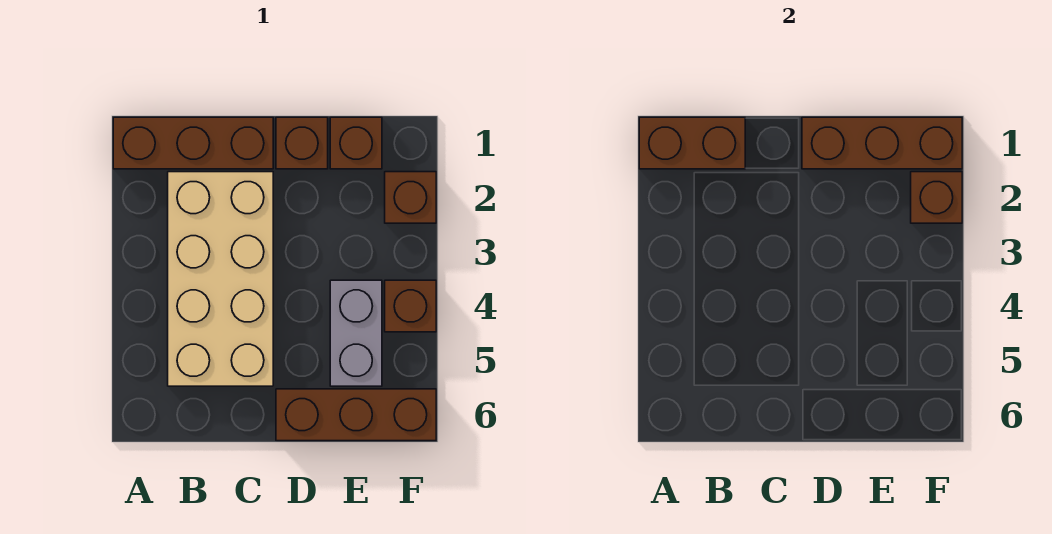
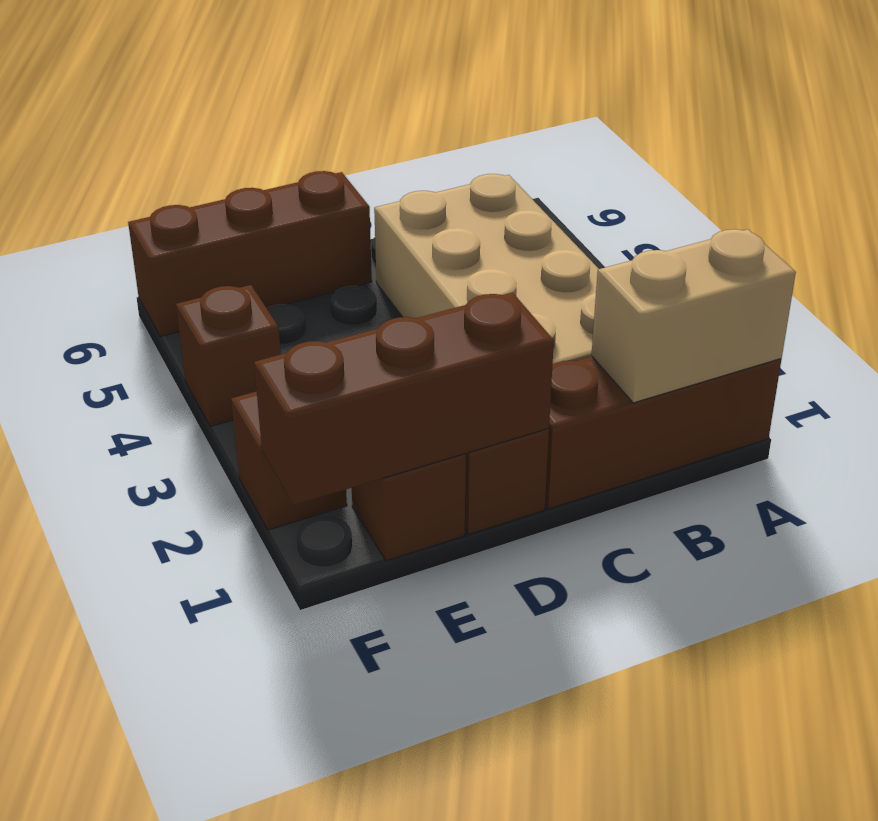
brown 1x2 brick [639,117,745,169] -> tan 1x2 brick [591,229,796,403]
grey 1x2 brick [330,280,382,386] -> none
brown 1x1 brick [911,172,962,223] -> none

